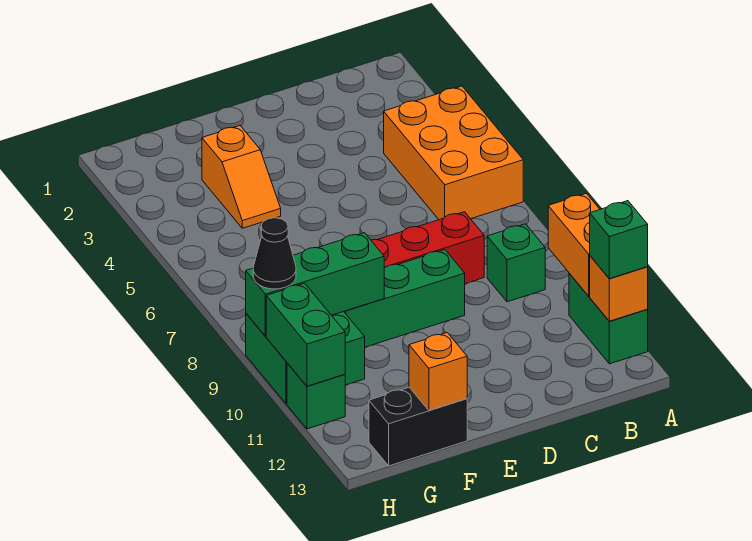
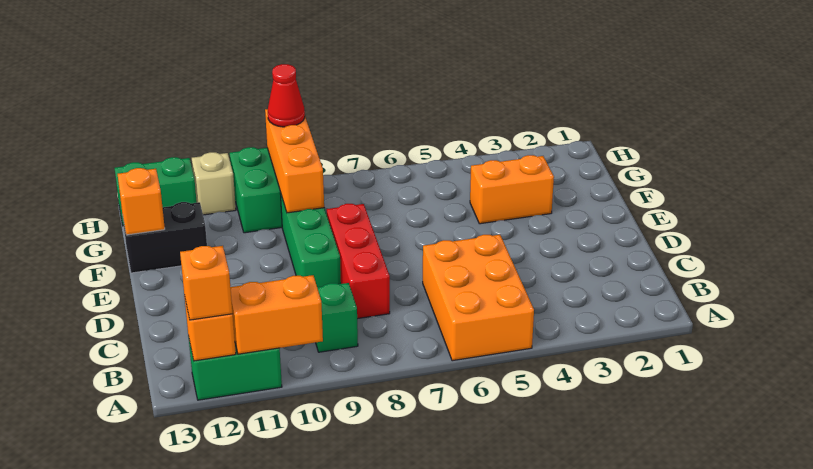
orange 2x3 brick [384,86,523,220] -> orange 2x3 brick turned to [423,235,534,361]
green 1x1 brick [590,201,648,279] -> orange 1x1 brick [180,246,233,320]
orange 1x2 slope [202,126,281,228] -> orange 1x2 brick [470,155,554,224]
green 1x3 brick [246,233,384,336] -> orange 1x3 brick [265,109,324,213]
black 1x2 brick [369,387,467,466] -> black 1x2 brick turned to [123,202,207,273]
black 1x1 cone [253,218,296,289] -> red 1x1 cone [268,64,305,127]
green 1x2 brick [266,283,345,386] -> green 1x2 brick moved to [115,157,197,226]
green 1x1 brick [287,363,345,429] -> tan 1x1 brick [192,152,236,215]

